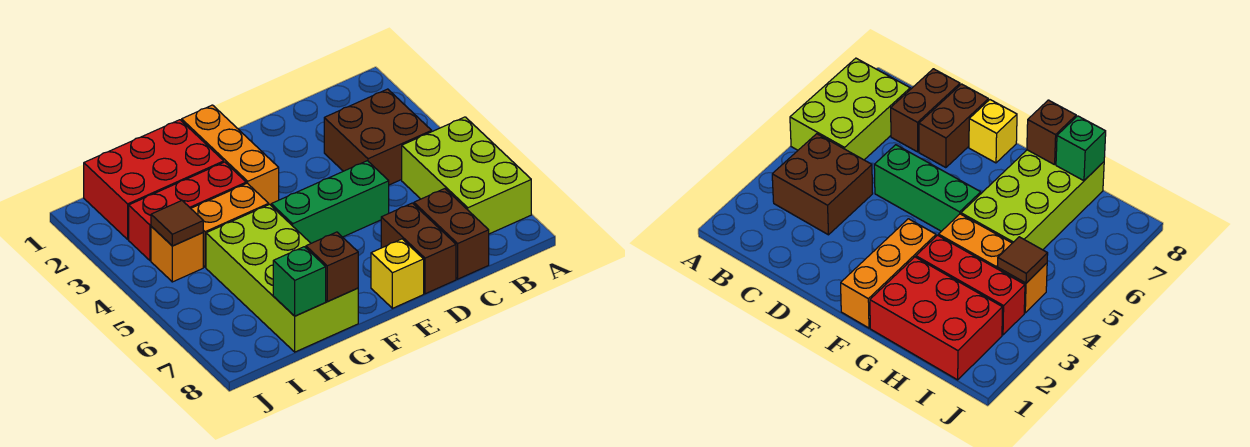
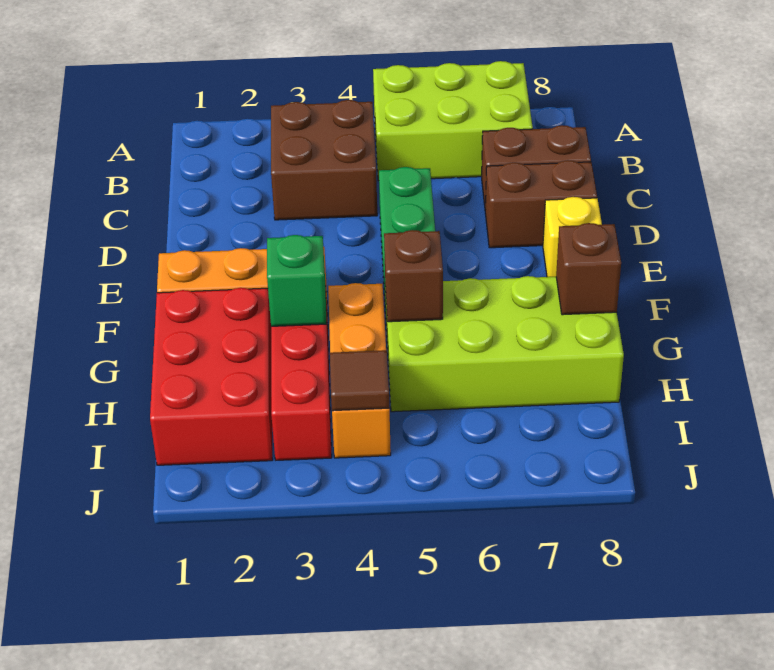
none -> brown 1x1 brick [384,230,443,322]
green 1x1 brick [273,247,326,316] -> green 1x1 brick moved to [267,235,327,326]

